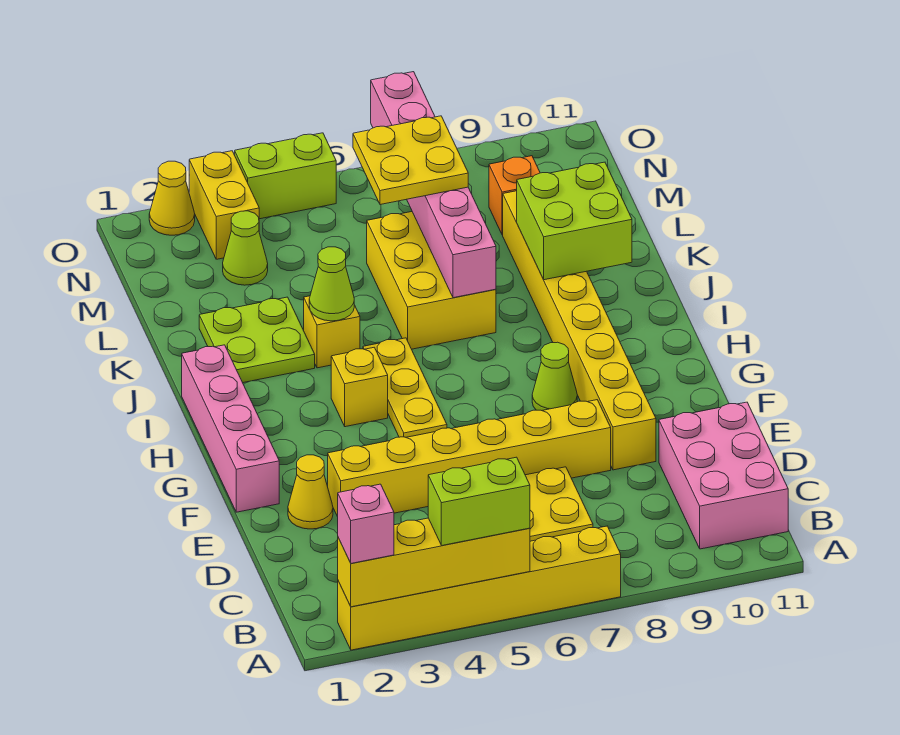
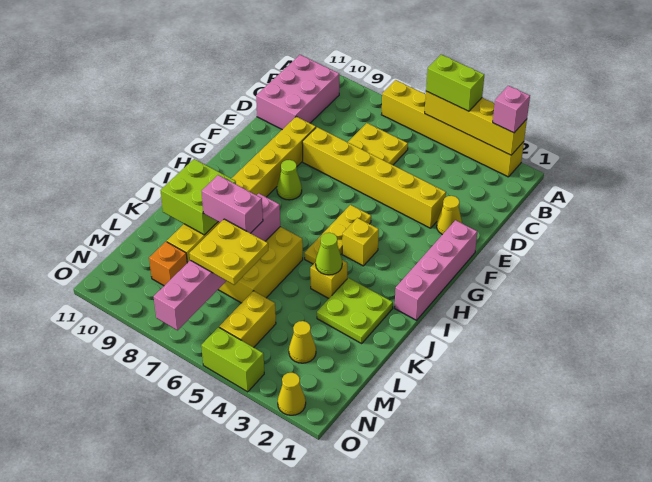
none -> pink 1x2 brick [202,175,263,233]
lime 1x1 cone [223,211,268,285] -> yellow 1x1 cone [289,321,316,363]
yellow 1x2 brick [189,151,259,259] -> yellow 1x2 brick moved to [219,291,276,347]

